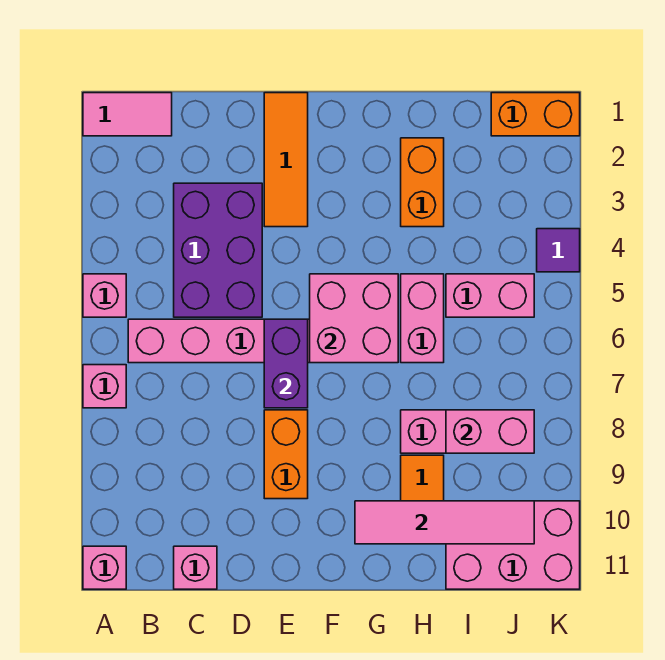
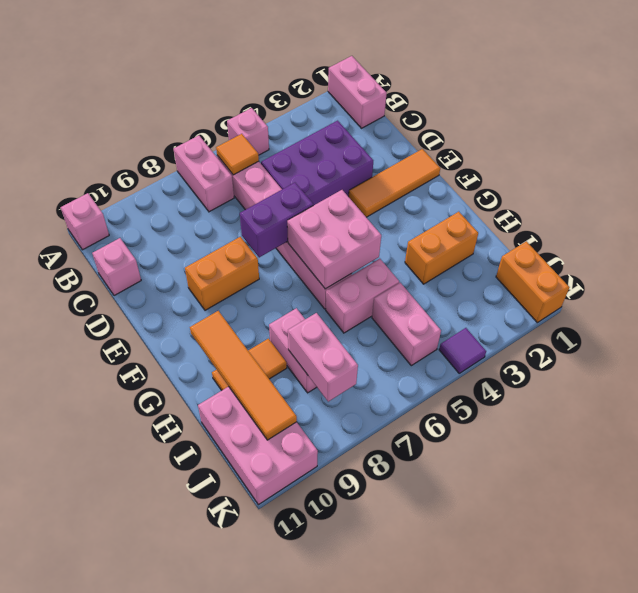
pink 1x2 tile [83,93,172,136] -> pink 1x2 brick [328,56,387,128]
pink 1x1 brick [83,365,126,408] -> pink 1x2 brick [174,135,234,212]
none -> orange 1x1 tile [216,134,259,175]
pink 1x4 tile [355,501,534,544] -> orange 1x4 tile [190,311,297,440]

